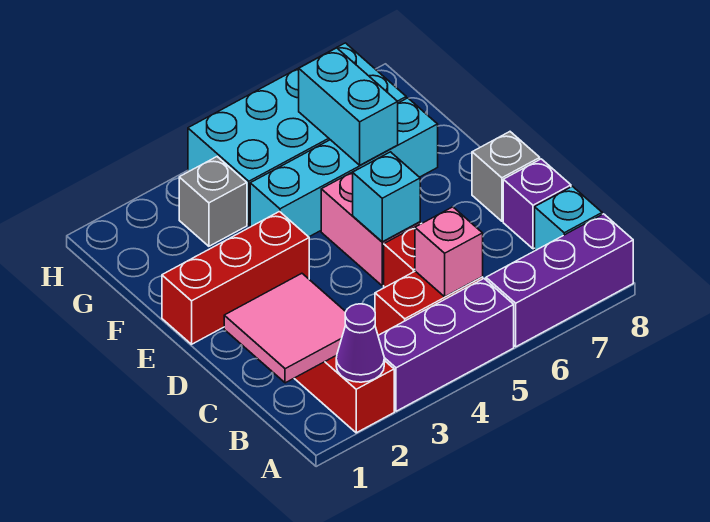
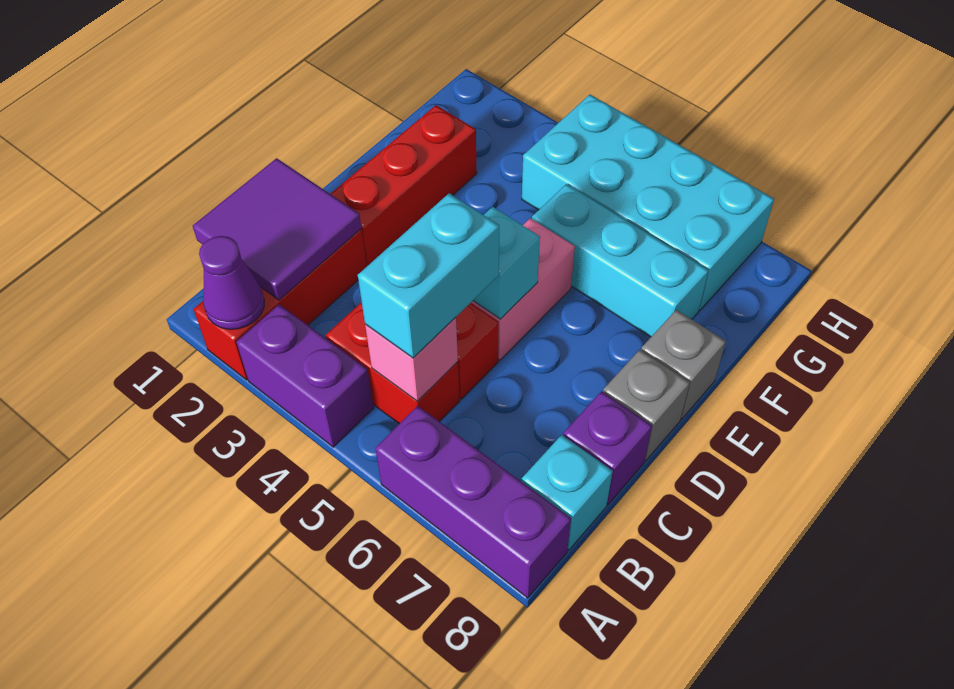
purple 1x3 brick [378,279,514,411] -> purple 1x2 brick [236,304,374,447]
pink 2x2 tile [224,273,346,383] -> purple 2x2 tile [193,158,361,300]
red 1x3 brick [162,212,309,344] -> red 1x3 brick turned to [331,105,477,266]
cyan 1x4 brick [250,98,438,237] -> cyan 1x3 brick [532,184,709,337]
cyan 1x2 brick [299,48,398,165] -> cyan 1x2 brick moved to [358,193,499,358]
grey 1x1 brick [179,157,247,246] -> grey 1x1 brick moved to [641,310,726,419]

